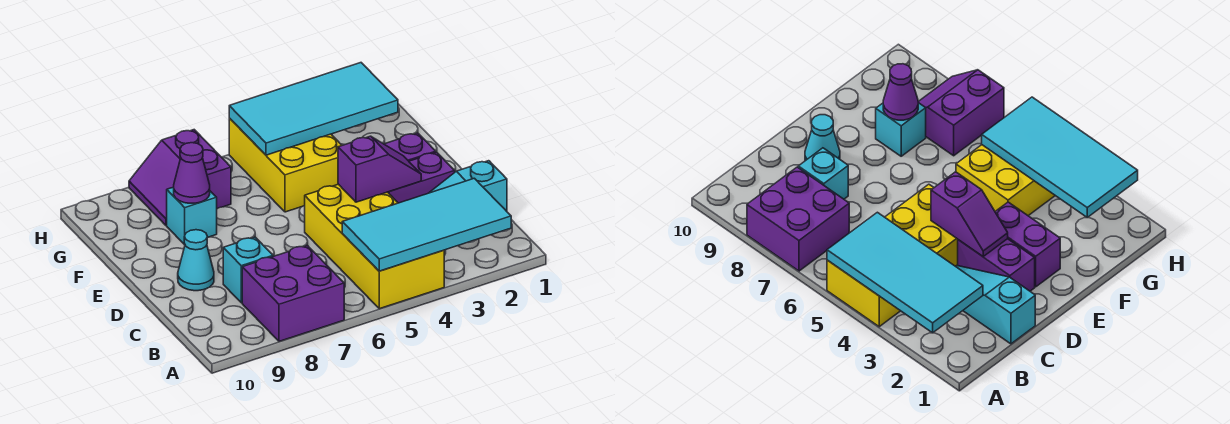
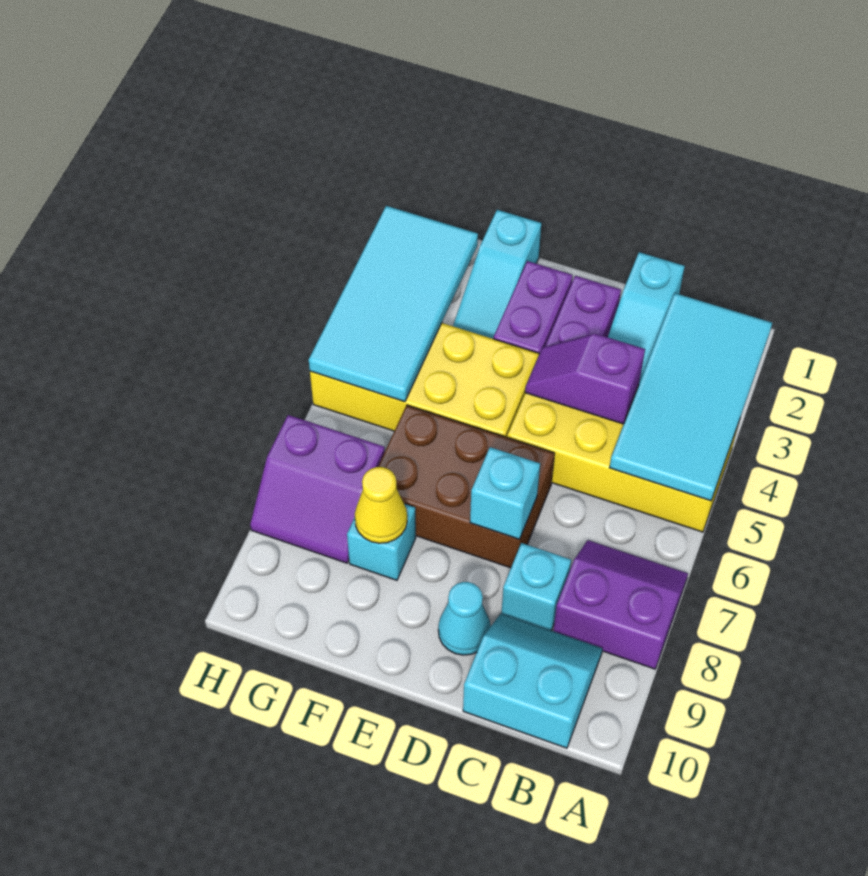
purple 2x2 brick [242,245,344,341] -> purple 2x2 slope [553,540,688,669]
none -> cyan 2x2 slope [463,614,603,748]
purple 1x2 slope [338,136,421,202] -> purple 1x2 slope turned to [525,334,645,424]
none -> brown 2x3 brick [378,405,555,568]
none -> cyan 1x1 brick [470,447,540,539]
none -> cyan 1x3 slope [453,210,541,339]
yellow 2x3 brick [229,118,342,212] -> yellow 2x4 brick [310,323,539,437]
purple 1x1 cone [174,143,210,203] -> yellow 1x1 cone [355,467,407,543]

